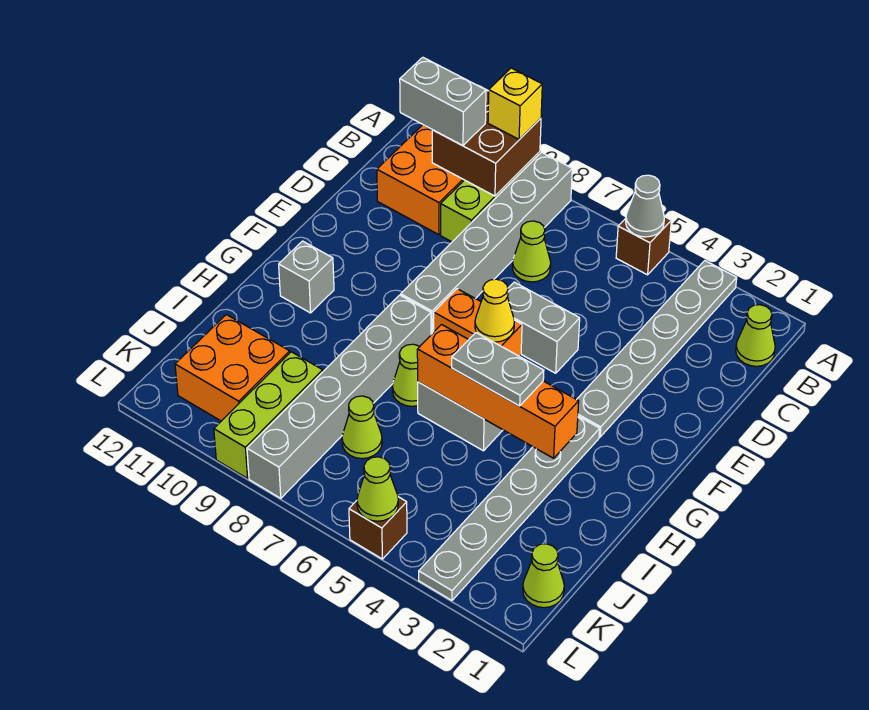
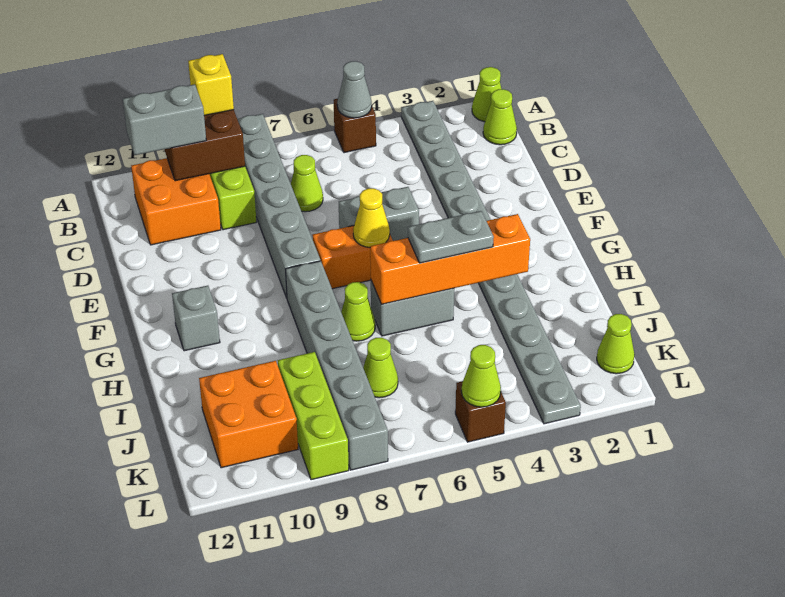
none -> lime 1x1 cone [472,67,501,122]

